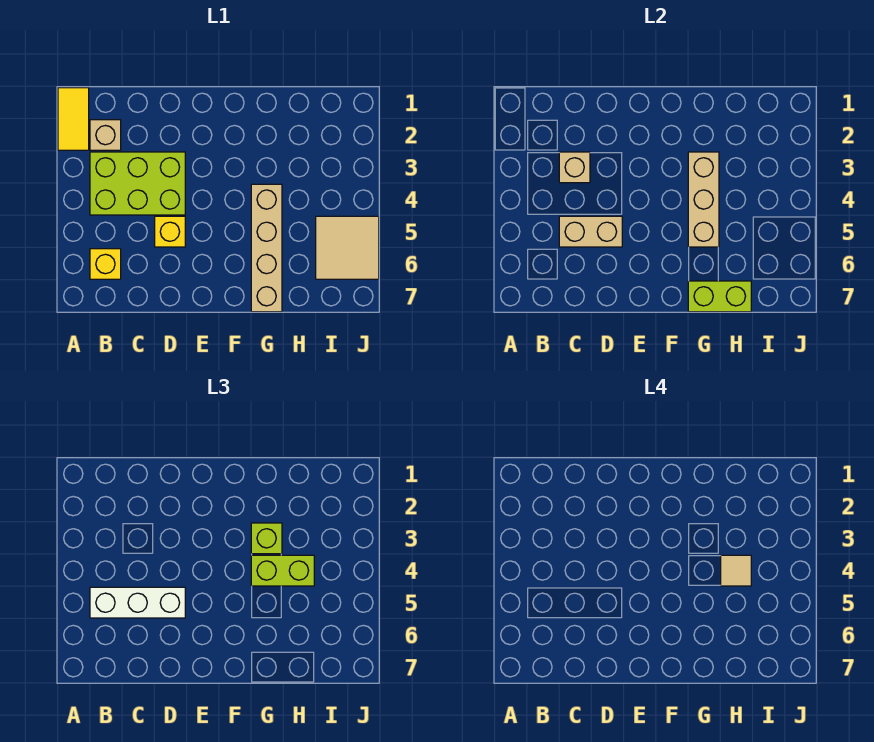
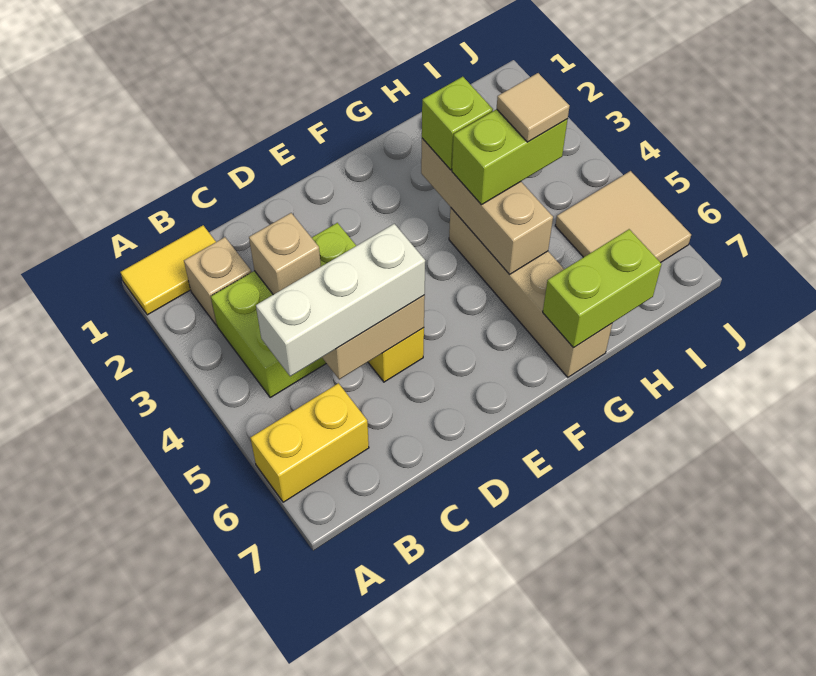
yellow 1x2 tile [58,88,89,150] -> yellow 1x2 tile turned to [121,225,216,315]
yellow 1x1 brick [90,249,121,279] -> yellow 1x2 brick [250,383,369,502]

